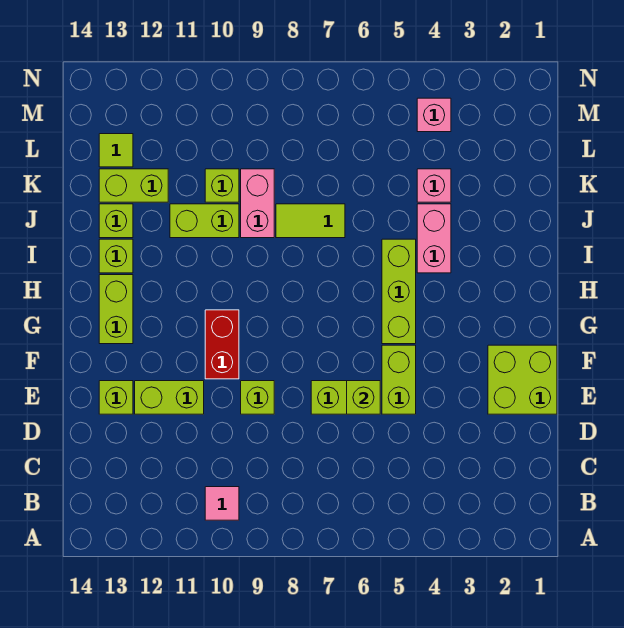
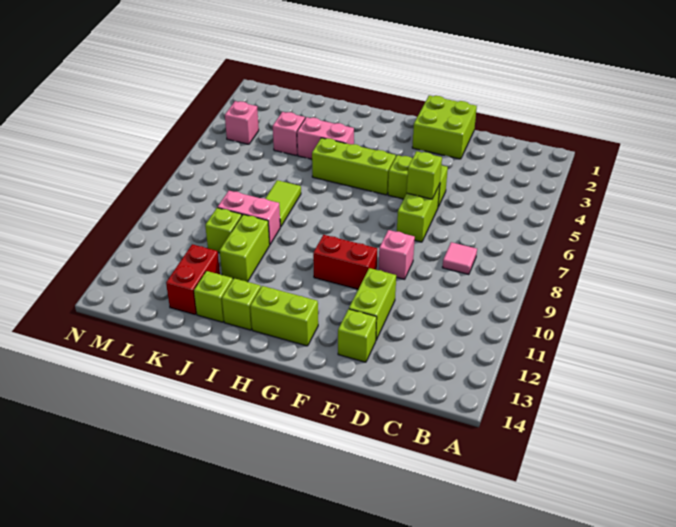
pink 1x1 tile [205,487,239,520] -> pink 1x1 tile moved to [442,242,477,275]
lime 1x1 brick [241,381,274,414] -> pink 1x1 brick [379,230,415,279]
lime 1x2 brick [99,169,168,202] -> red 1x2 brick [166,244,220,315]
lime 1x1 tile [99,134,133,167] -> none

